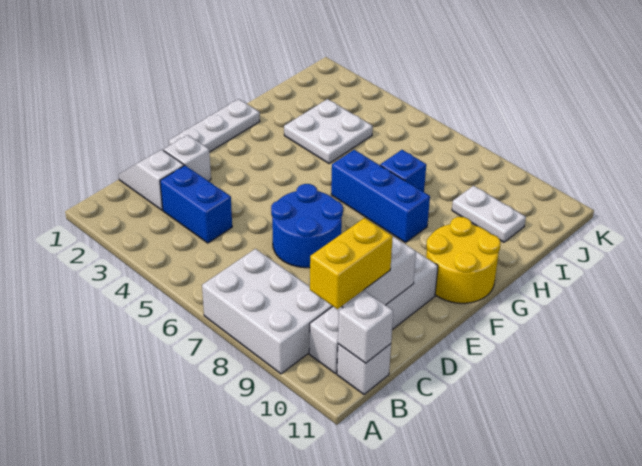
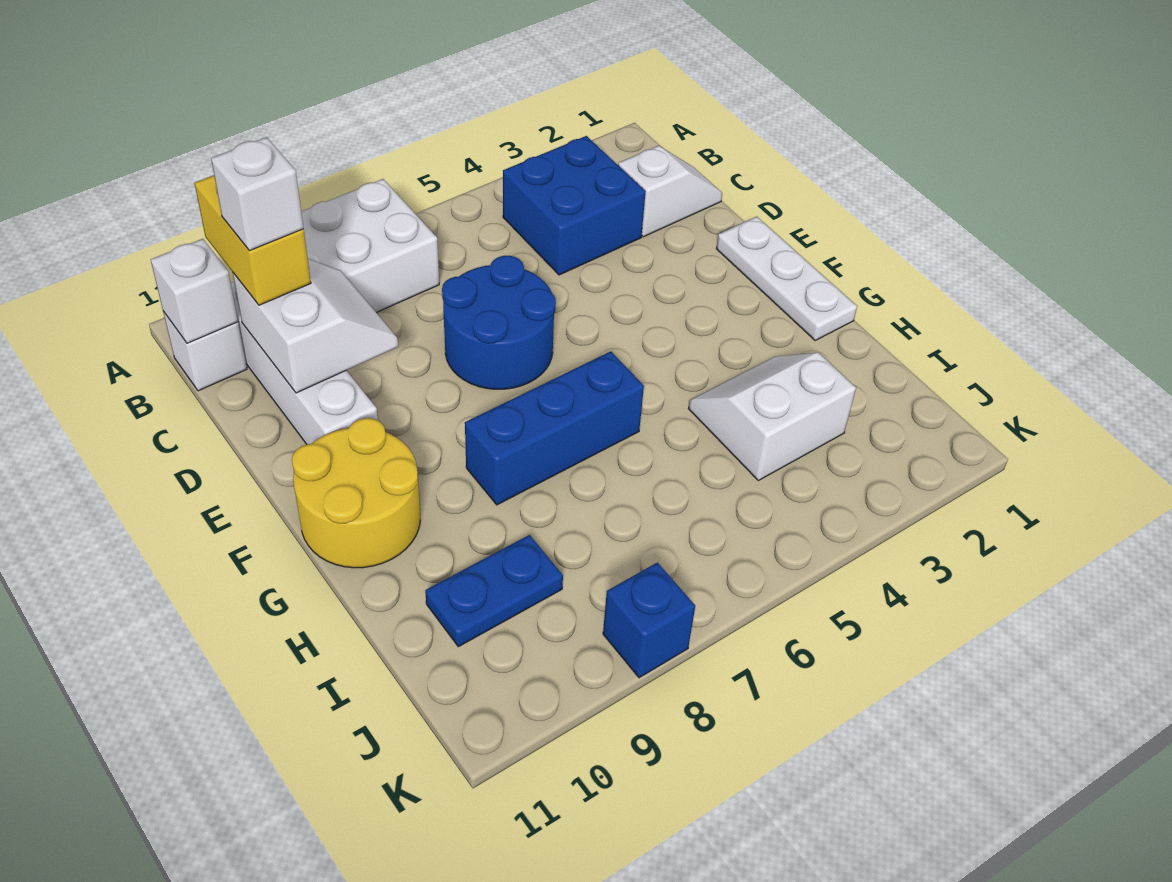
blue 1x2 brick [160,166,232,243] -> blue 2x2 brick [503,136,646,275]
white 1x1 brick [164,135,211,181] -> white 1x1 brick moved to [211,137,304,251]
white 2x2 plate [284,99,373,164] -> white 2x2 slope [688,353,856,481]
blue 1x1 brick [380,150,426,192] -> blue 1x1 brick moved to [603,562,695,678]
white 1x2 plate [452,186,526,242] -> blue 1x2 plate [425,535,563,647]

